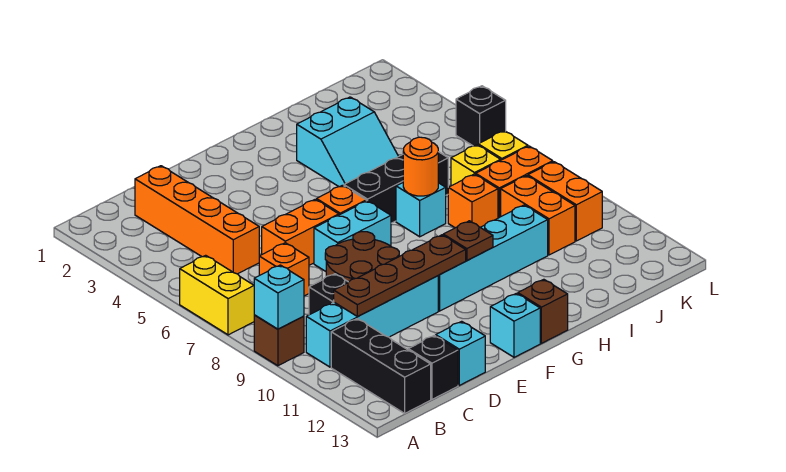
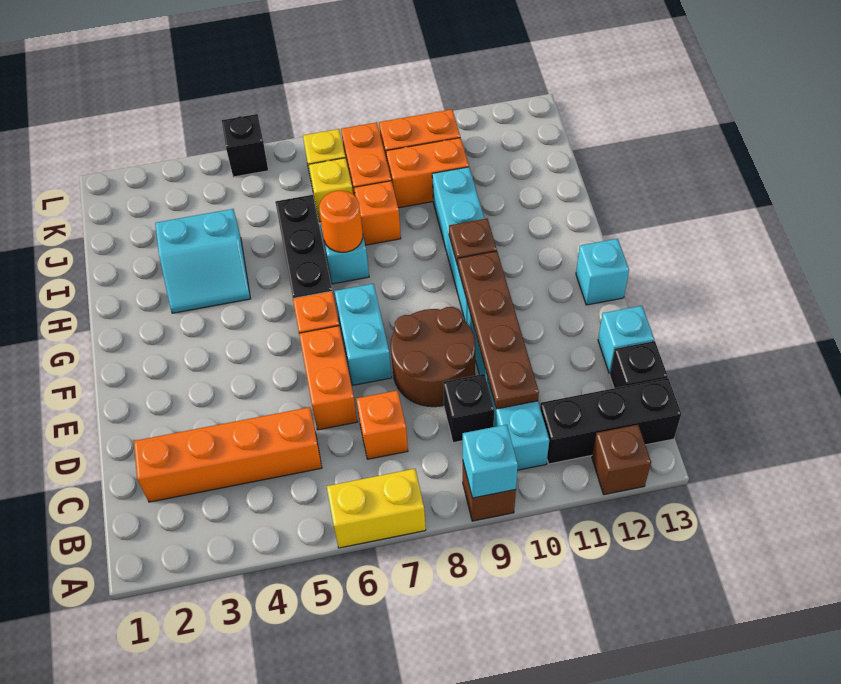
brown 1x1 brick [518,279,568,343] -> brown 1x1 brick moved to [592,425,651,495]
cyan 2x2 slope [297,97,398,187] -> cyan 2x2 slope turned to [155,209,250,313]

